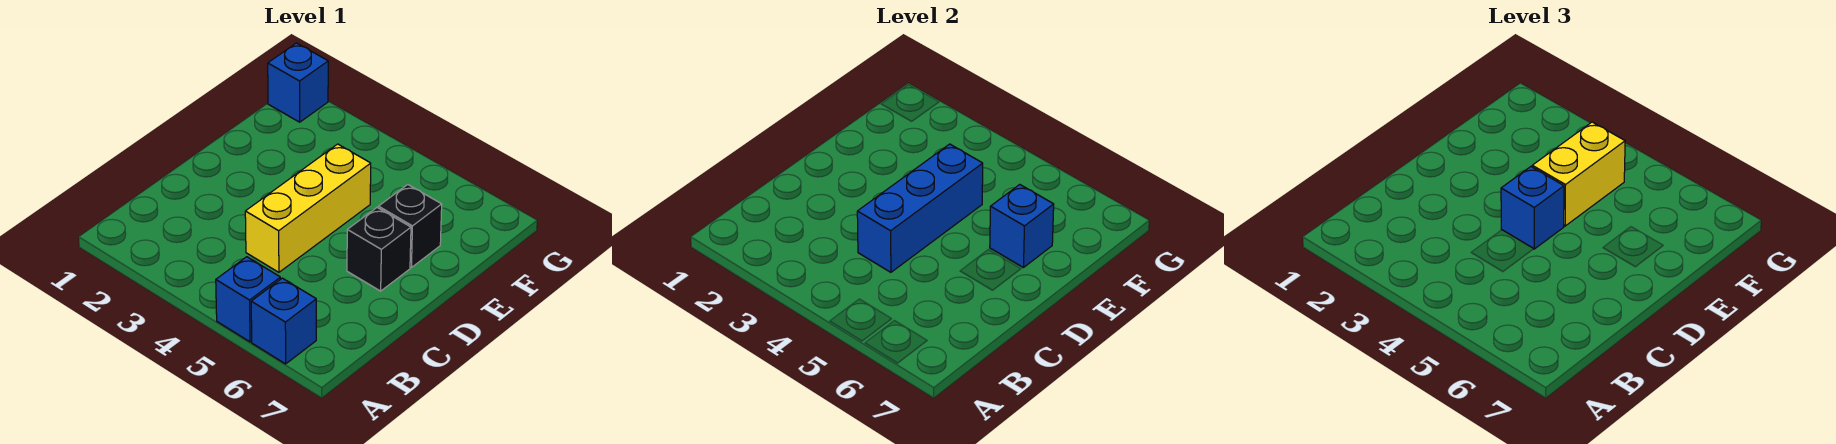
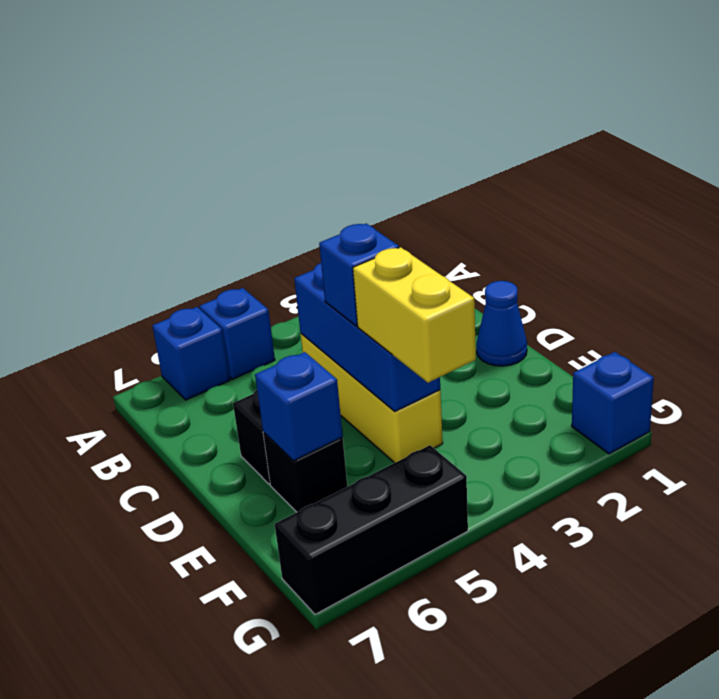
none -> blue 1x1 cone [476,281,527,366]
none -> black 1x3 brick [275,445,468,614]

